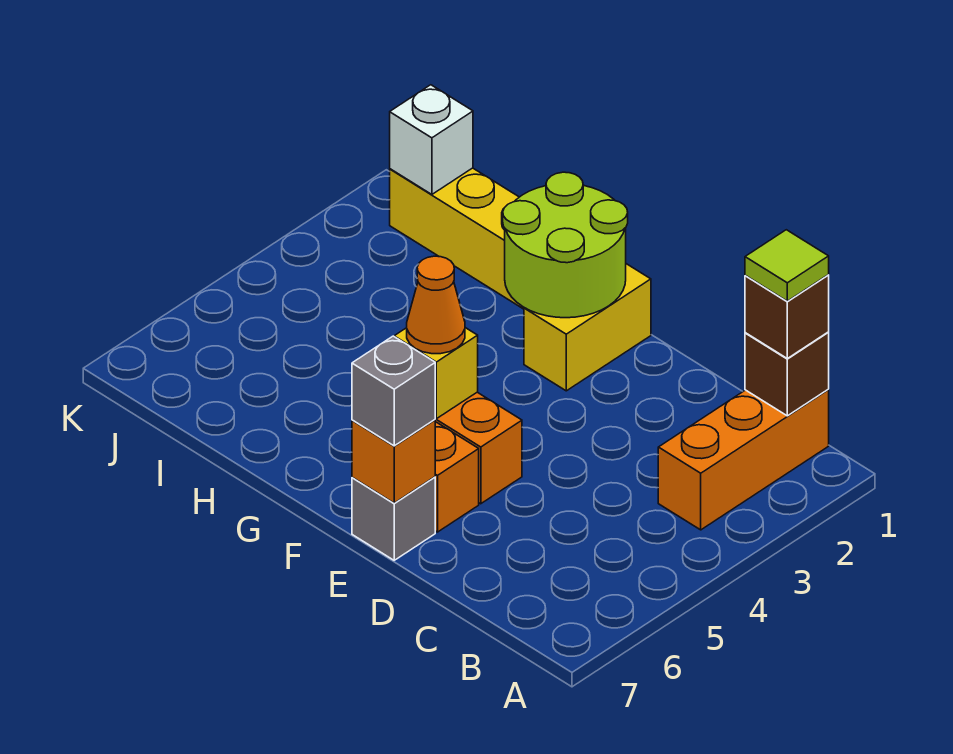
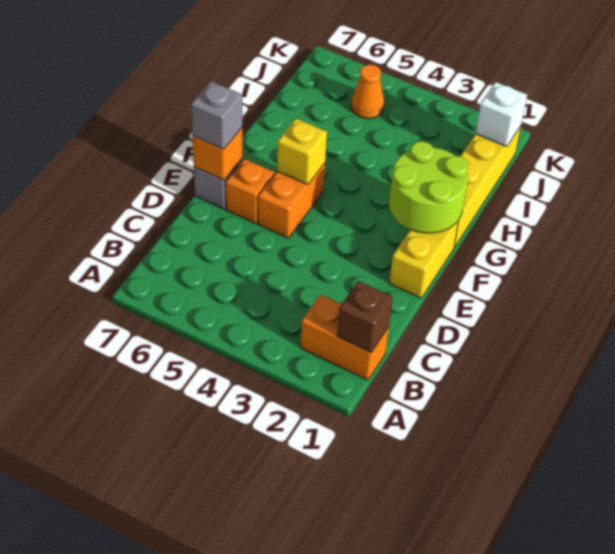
orange 1x3 brick [658,390,829,530] -> orange 1x2 brick [300,294,389,380]
brown 1x1 brick [745,275,829,358] -> none
lime 1x1 tile [745,230,829,301] -> none
yellow 1x2 brick [524,264,651,391] -> yellow 1x2 brick turned to [389,221,458,298]
orange 1x1 cone [407,256,465,354] -> orange 1x1 cone moved to [351,64,384,119]

